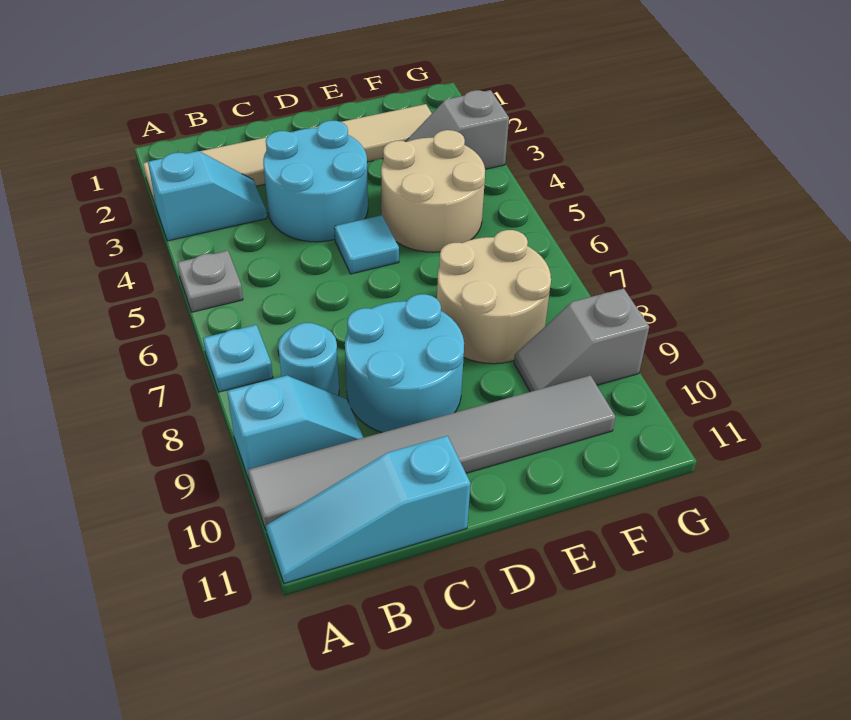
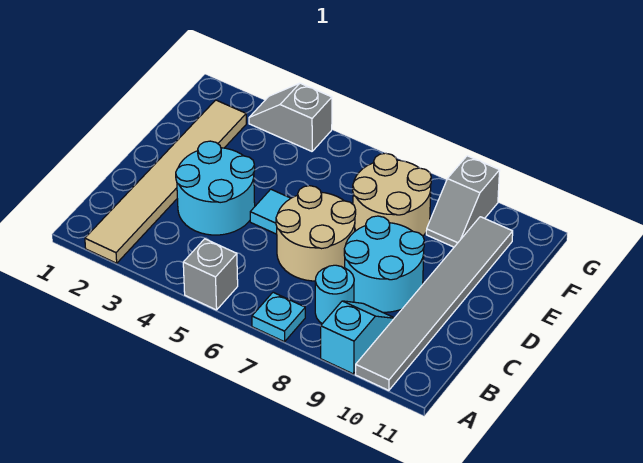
cyan 1x2 slope [148,151,267,241] -> none
grey 1x1 plate [177,251,243,312] -> grey 1x1 brick [183,239,238,310]
cyan 1x3 slope [266,436,471,584] -> none
tan 2x2 round brick [381,130,485,252] -> tan 2x2 round brick moved to [276,186,356,281]
grey 1x2 slope [405,90,509,170] -> grey 1x2 slope turned to [249,83,332,151]

